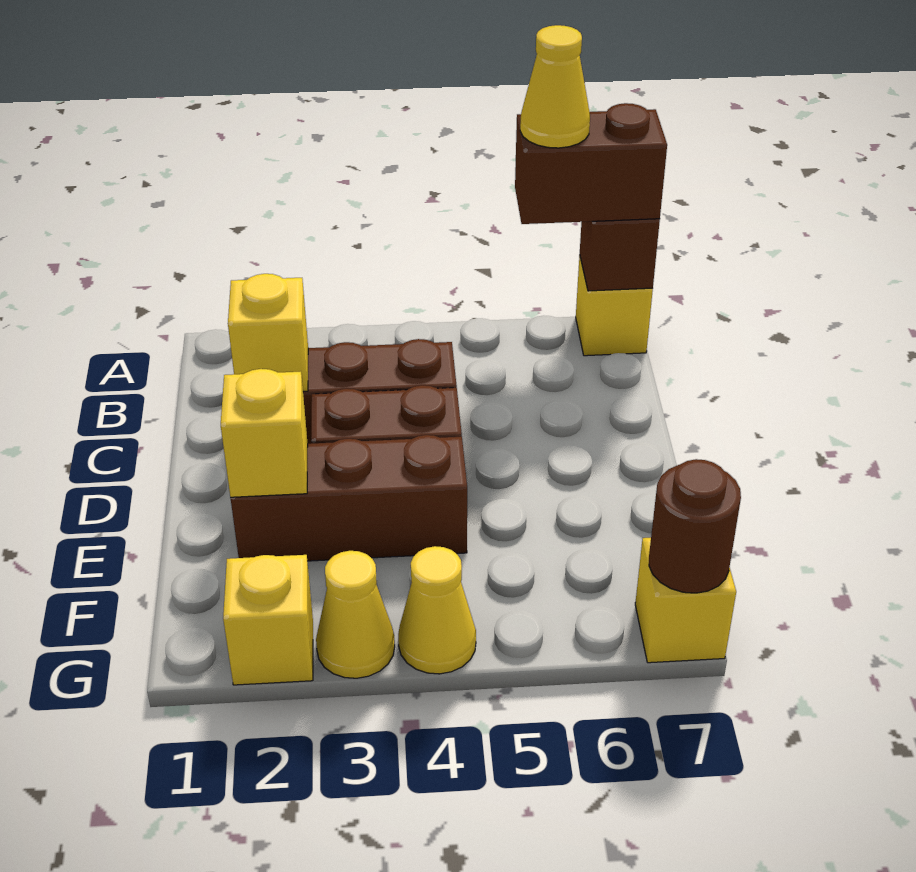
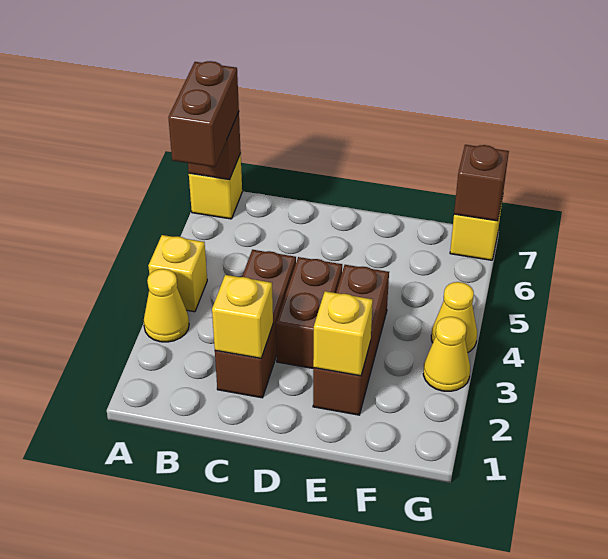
yellow 1x1 cone [520,25,590,148] -> yellow 1x1 cone moved to [144,269,189,342]
yellow 1x1 brick [223,555,313,685] -> yellow 1x1 brick moved to [148,235,207,312]
brown 1x1 round brick [649,459,741,593] -> brown 1x1 brick [454,145,509,221]

